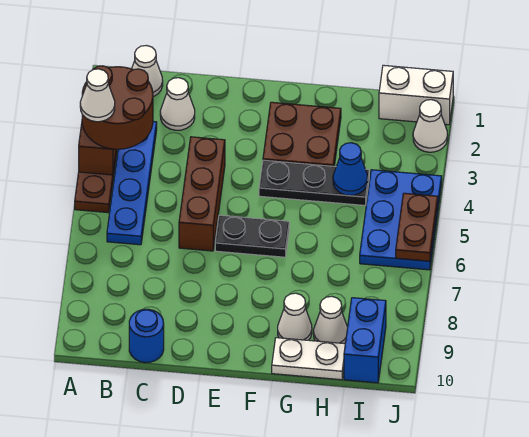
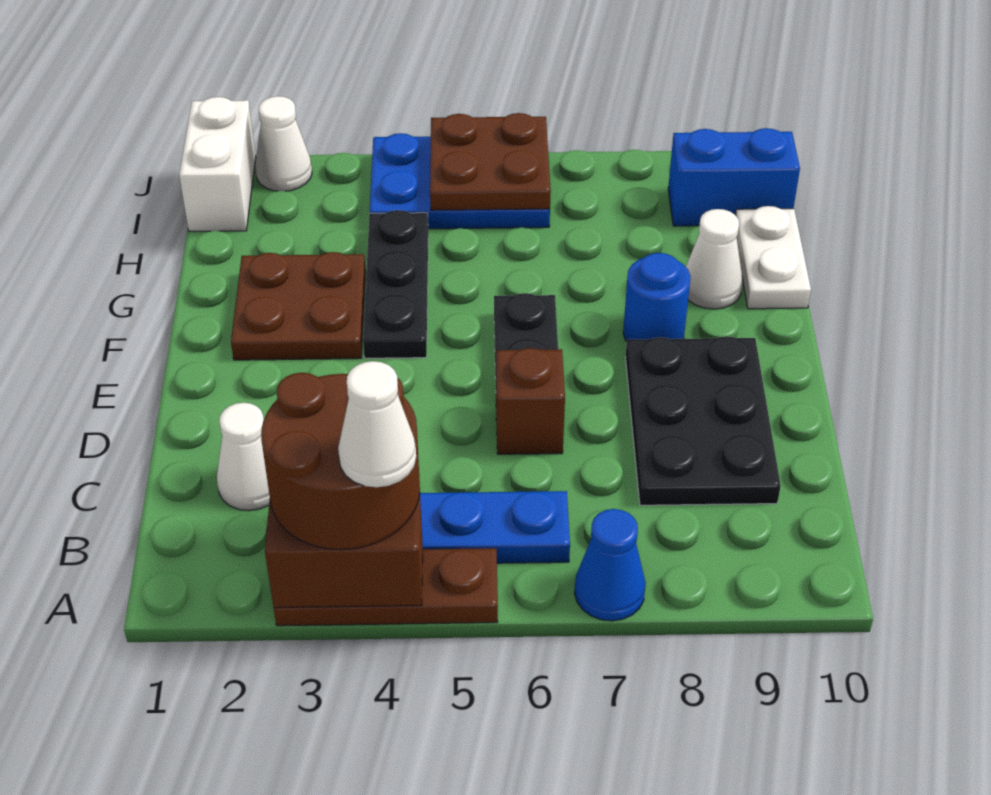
white 1x1 cone [132,46,163,97] -> none
none -> black 2x3 plate [626,336,781,505]
blue 1x1 round brick [129,309,164,363] -> blue 1x1 round brick moved to [623,253,691,342]
brown 1x3 brick [179,137,225,251] -> brown 1x1 brick [496,348,565,454]
blue 1x1 cone [333,143,368,195] -> blue 1x1 cone moved to [574,509,646,621]
white 1x1 cone [314,297,348,344] -> none
brown 1x2 plate [396,193,438,261] -> brown 2x2 plate [430,113,551,210]

